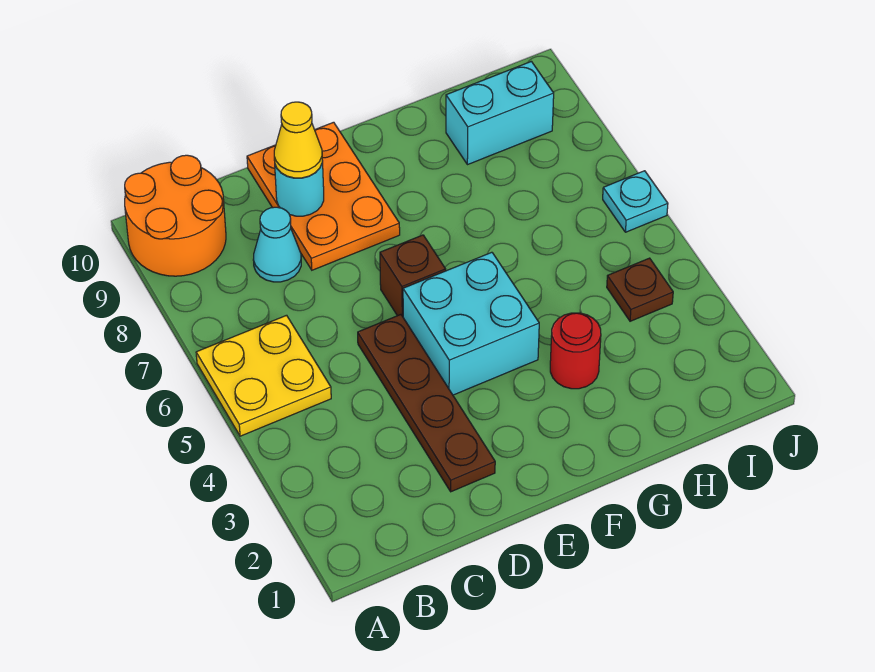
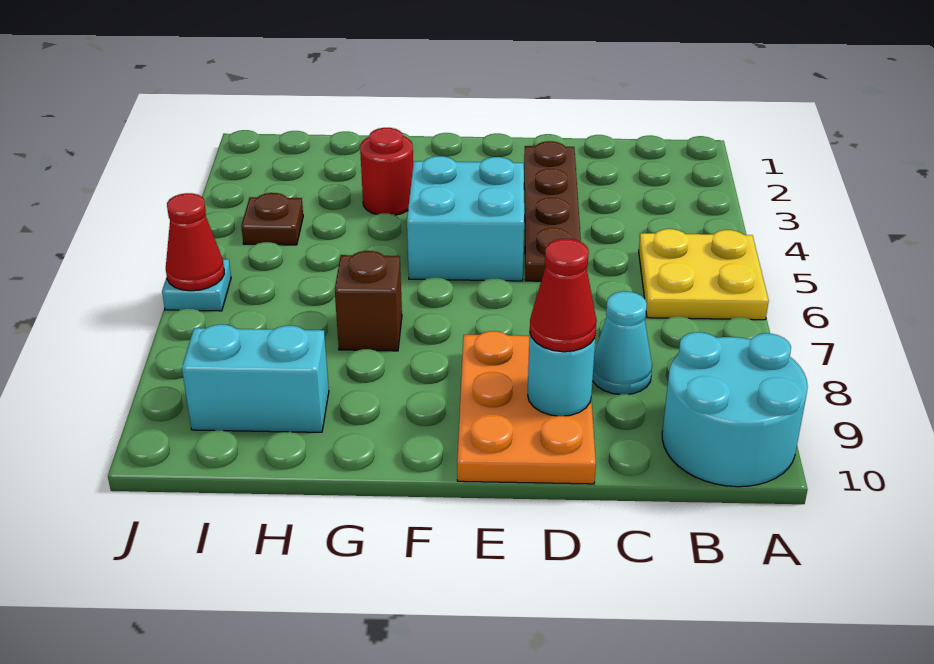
orange 2x2 round brick [125,155,226,276] -> cyan 2x2 round brick [662,332,808,487]
yellow 1x1 cone [274,102,322,178] -> red 1x1 cone [530,239,597,352]
brown 1x1 brick [380,235,446,316] -> brown 1x1 brick moved to [335,251,402,351]
none -> red 1x1 cone [166,193,224,291]

